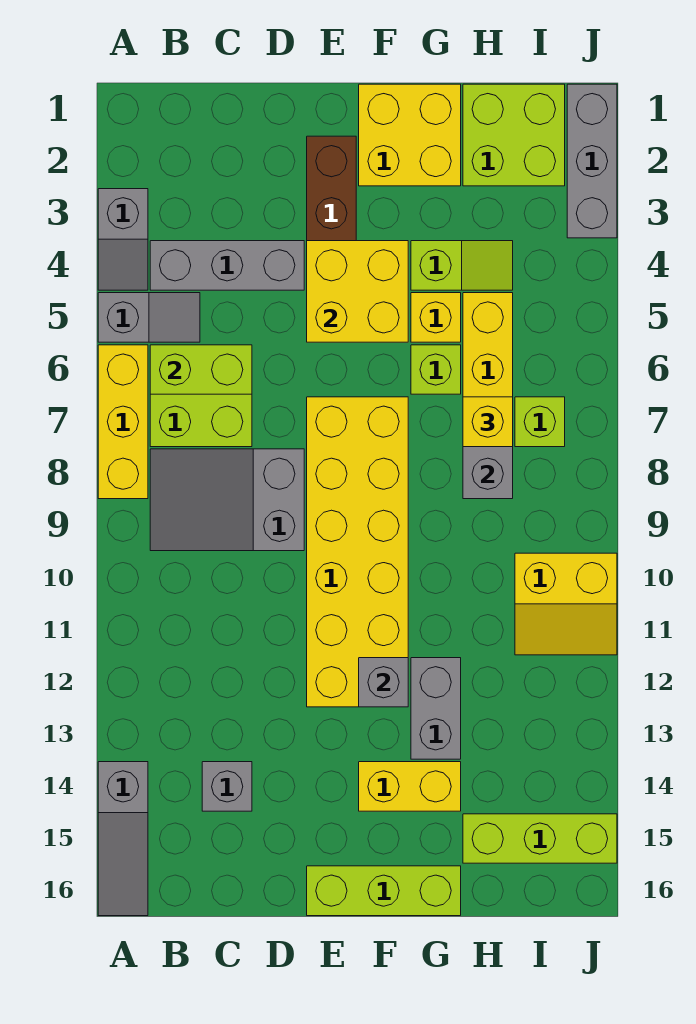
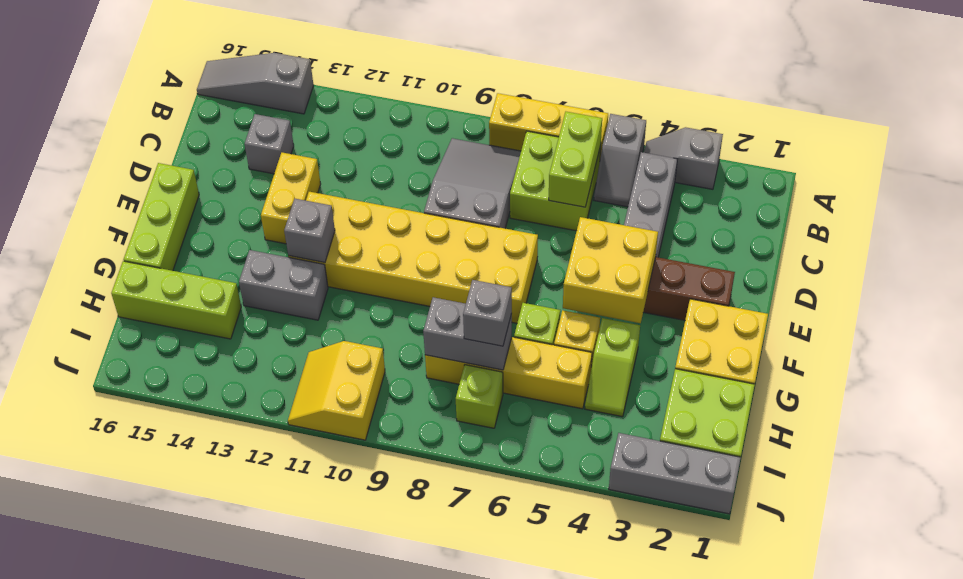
yellow 1x2 brick [359,762,461,811] -> yellow 1x2 brick moved to [261,153,321,244]
yellow 1x1 brick [463,397,513,447] -> grey 1x1 brick [463,280,512,346]
lime 1x3 brick [463,814,617,863] -> lime 1x3 brick turned to [111,261,241,339]

